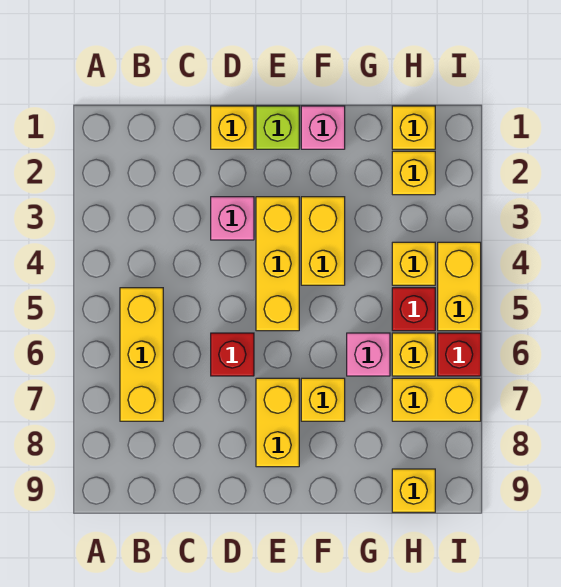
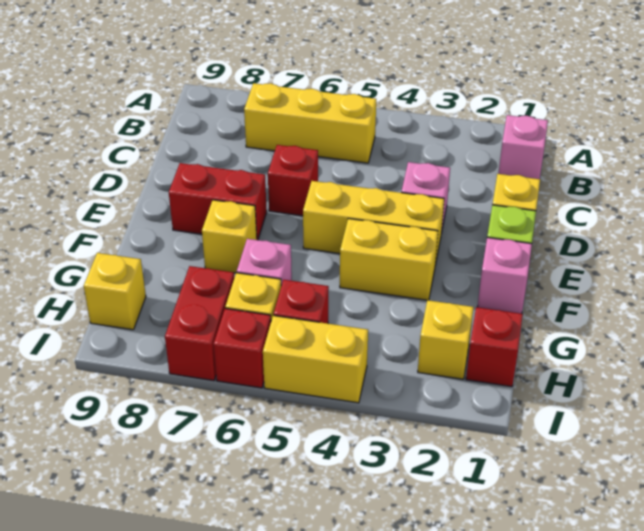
none -> pink 1x1 brick [498,115,548,179]
yellow 1x2 brick [256,378,299,467] -> red 1x2 brick [169,163,267,240]
yellow 1x1 brick [392,106,435,149] -> red 1x1 brick [466,307,523,387]
yellow 1x1 brick [392,242,435,285] -> none
yellow 1x2 brick [392,378,481,421] -> red 1x2 brick [165,266,234,381]

